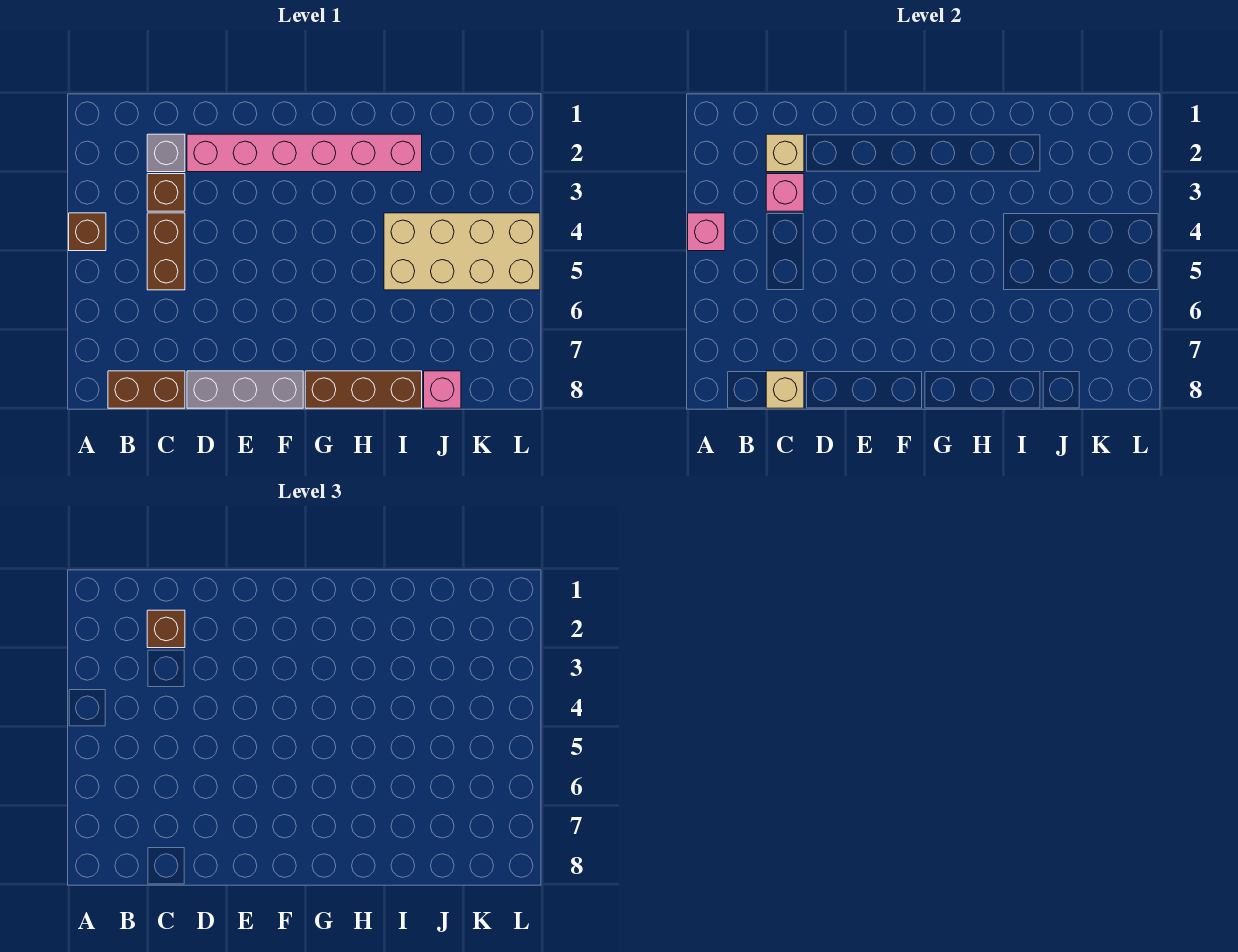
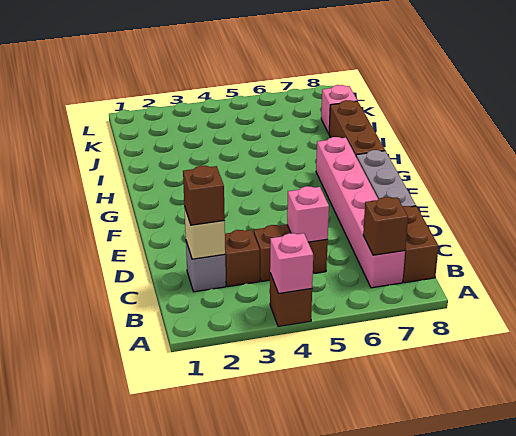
none -> brown 1x1 brick [363,197,408,255]
pink 1x1 brick [766,174,804,211] -> pink 1x1 brick moved to [287,186,329,242]
tan 1x1 brick [766,371,804,408] -> none
pink 1x6 brick [187,134,422,172] -> pink 1x6 brick moved to [316,137,405,288]
tan 2x4 brick [384,213,540,290] -> none

